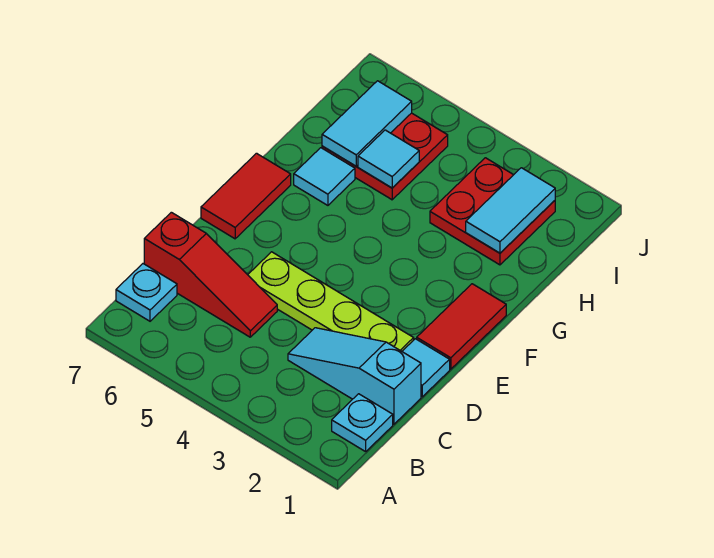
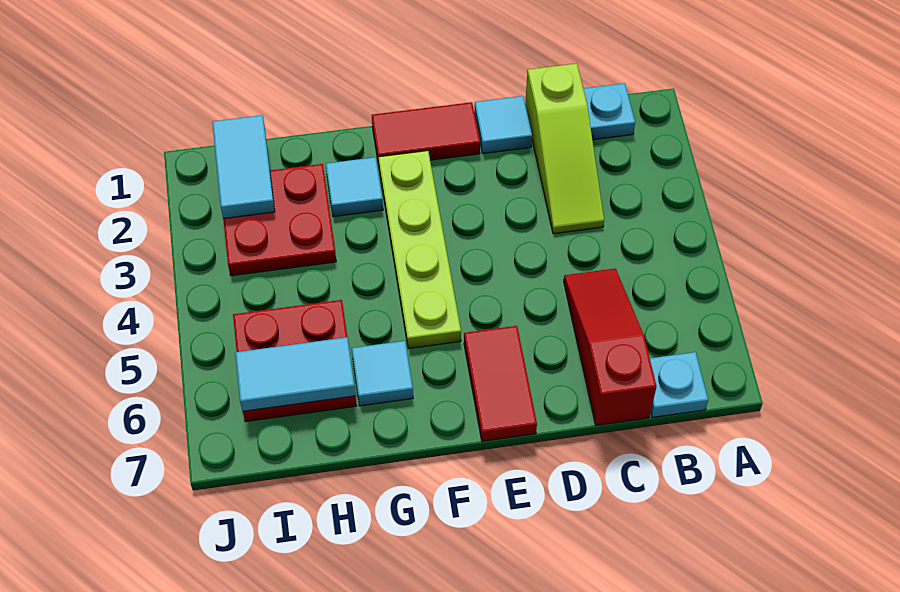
cyan 1x3 slope [288,328,421,424] -> lime 1x3 slope [525,63,604,234]
lime 1x4 plate [248,252,414,351] -> lime 1x4 plate moved to [378,151,461,349]
red 1x2 tile [201,153,291,239] -> red 1x2 tile turned to [464,326,537,441]
cyan 1x2 tile [466,168,555,253] -> cyan 1x2 tile turned to [212,115,275,219]
cyan 1x1 tile [358,130,419,188] -> cyan 1x1 tile moved to [326,157,383,217]

